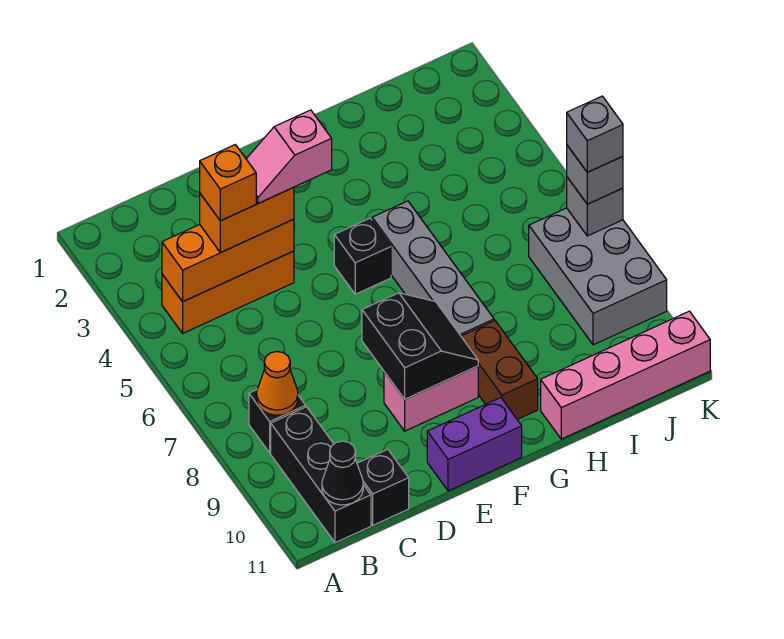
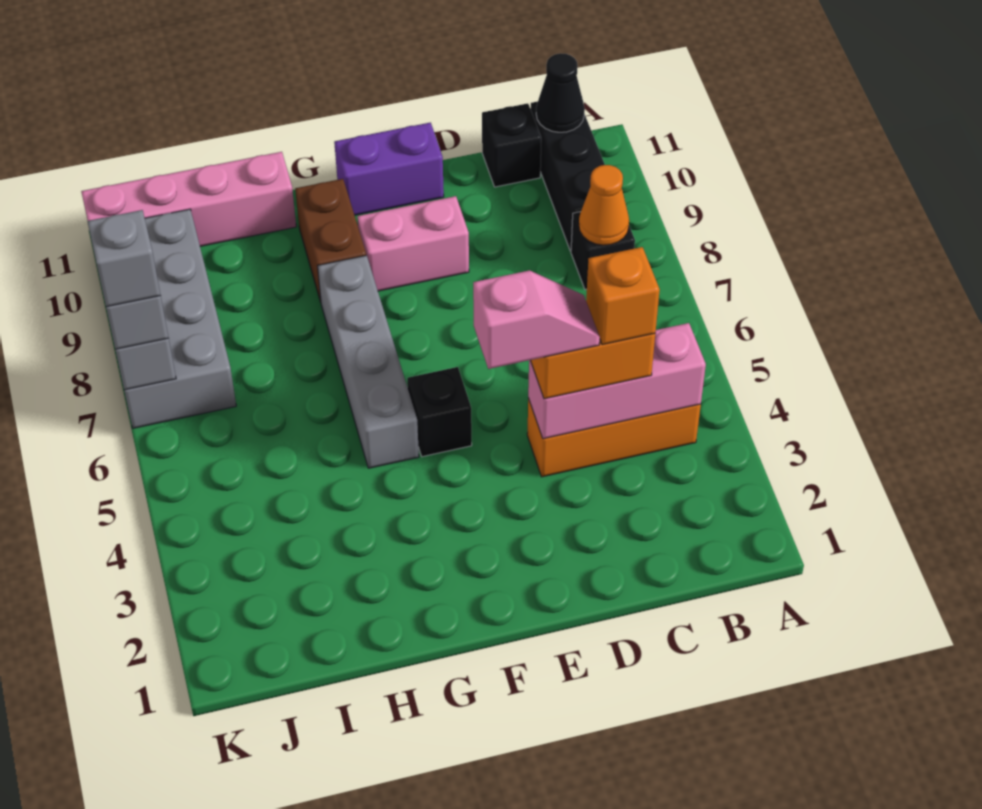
orange 1x3 brick [162,219,294,302] -> pink 1x3 brick [528,323,706,439]
black 2x2 slope [362,293,478,399] -> none
grey 2x3 brick [529,208,667,345] -> grey 2x4 brick [124,209,236,428]

